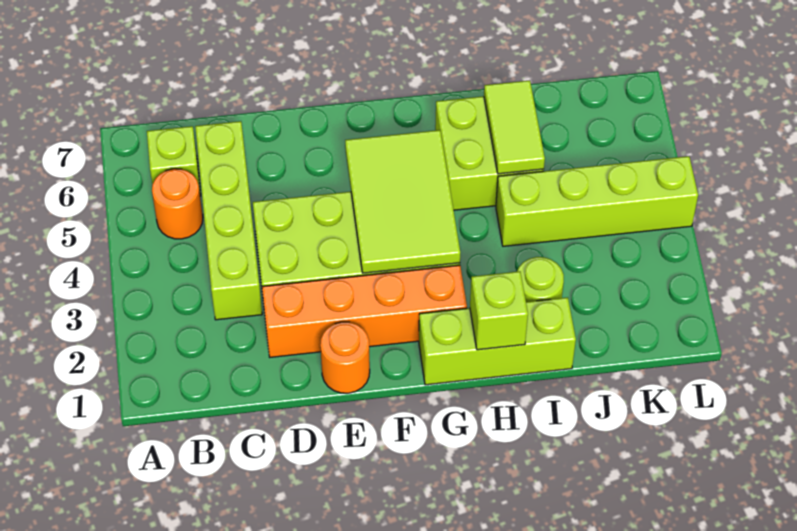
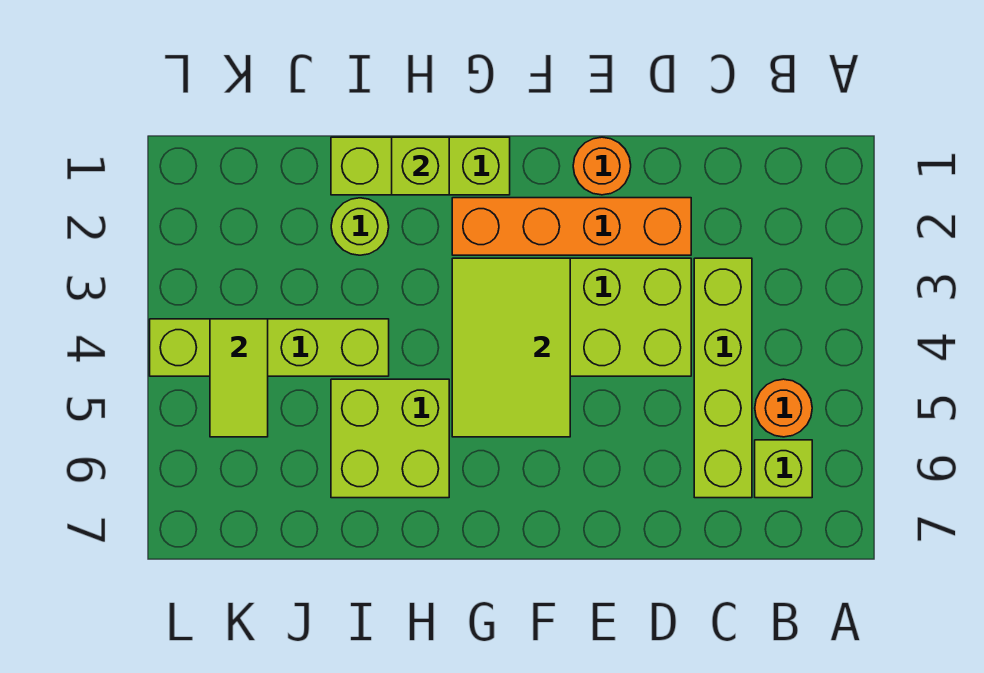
lime 1x2 tile [484,80,545,174] -> lime 1x2 tile moved to [210,319,268,437]

